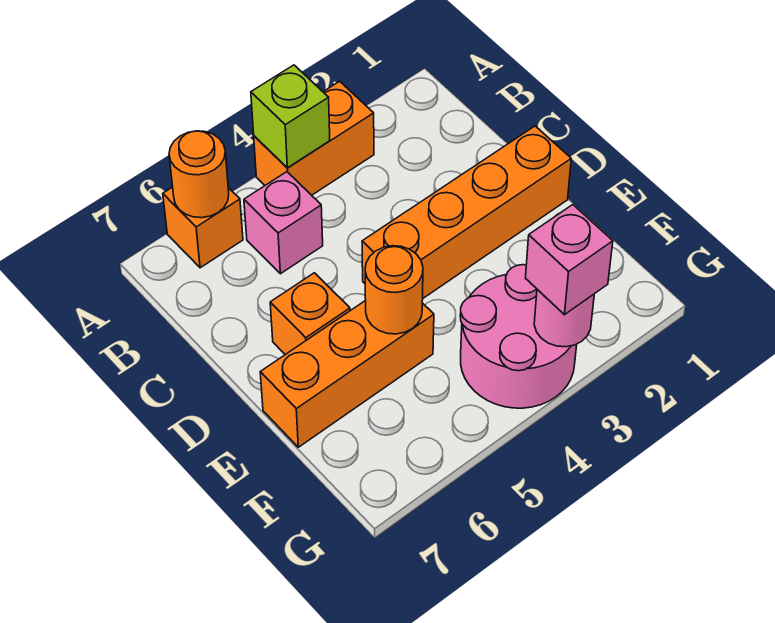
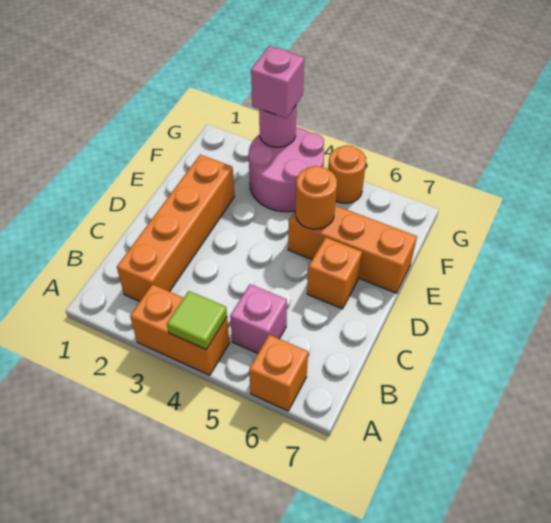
lime 1x1 brick [251,65,330,168] -> lime 1x1 tile [167,291,227,349]
orange 1x1 round brick [169,131,229,218] -> orange 1x1 round brick moved to [328,145,366,203]
orange 1x4 brick [362,126,571,298] -> orange 1x4 brick turned to [117,155,235,301]

